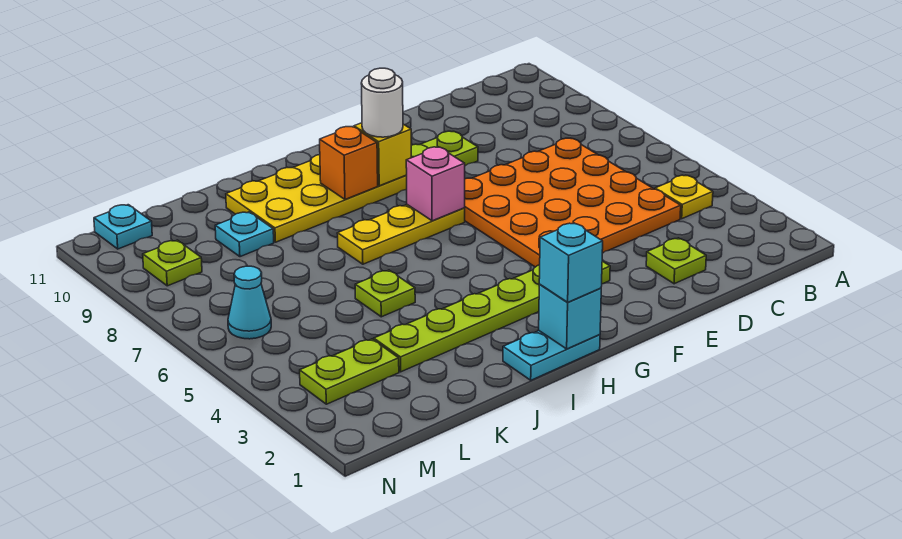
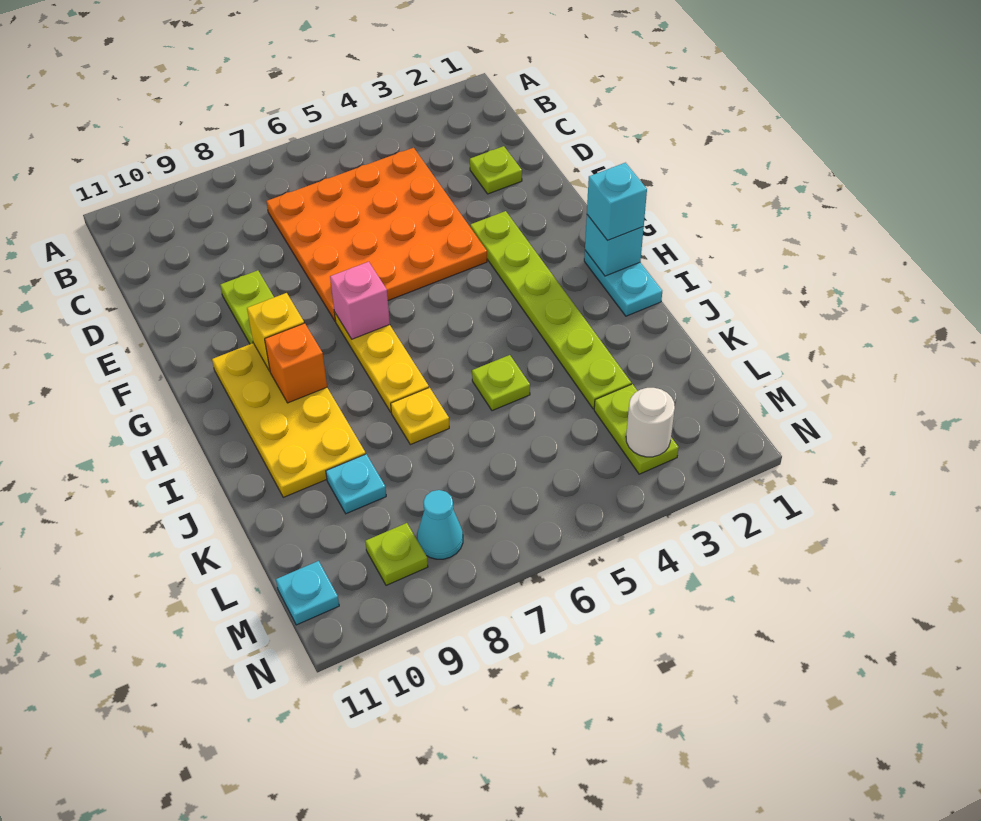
yellow 1x1 plate [655,175,713,219] -> yellow 1x1 plate moved to [391,388,449,445]
white 1x1 round brick [361,68,403,137] -> white 1x1 round brick moved to [626,388,675,457]
cyan 1x1 cone [228,266,271,339] -> cyan 1x1 cone moved to [417,490,463,559]

